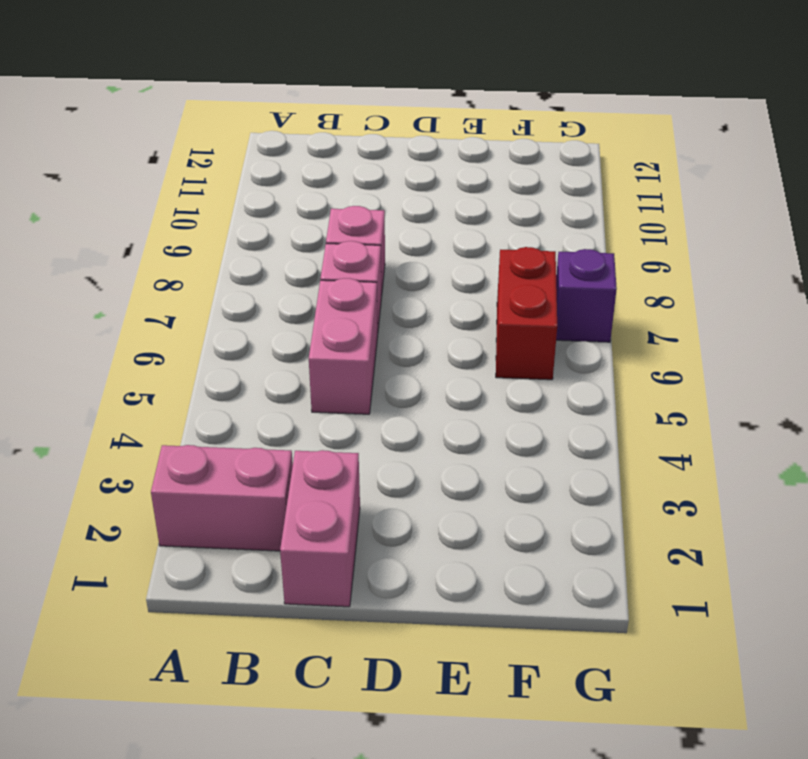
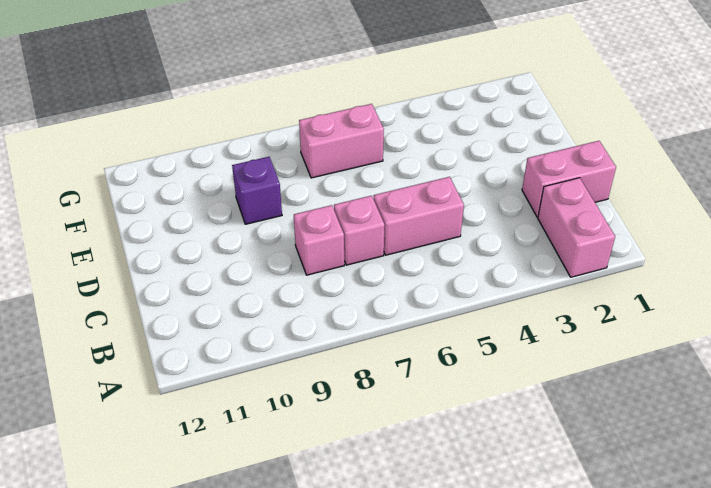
red 1x2 brick [496,247,557,380] -> pink 1x2 brick [299,104,384,178]
purple 1x1 brick [556,249,617,342] -> purple 1x1 brick moved to [232,157,282,224]

